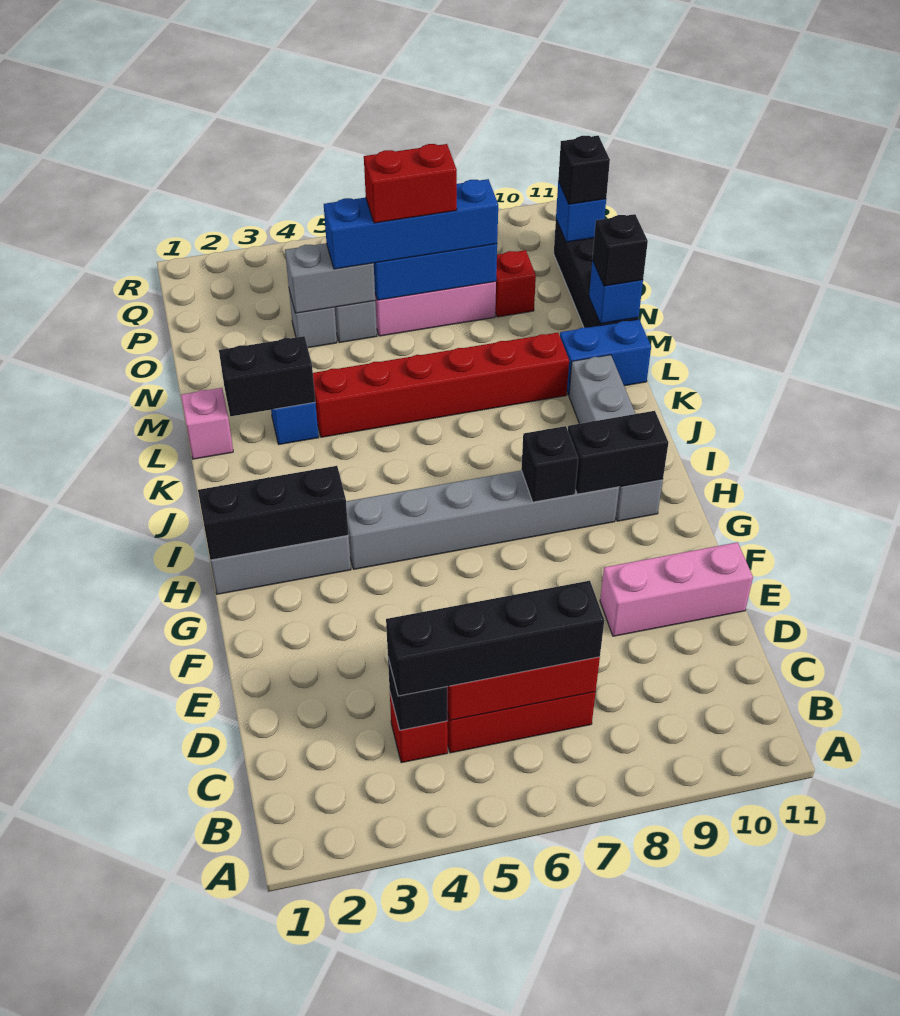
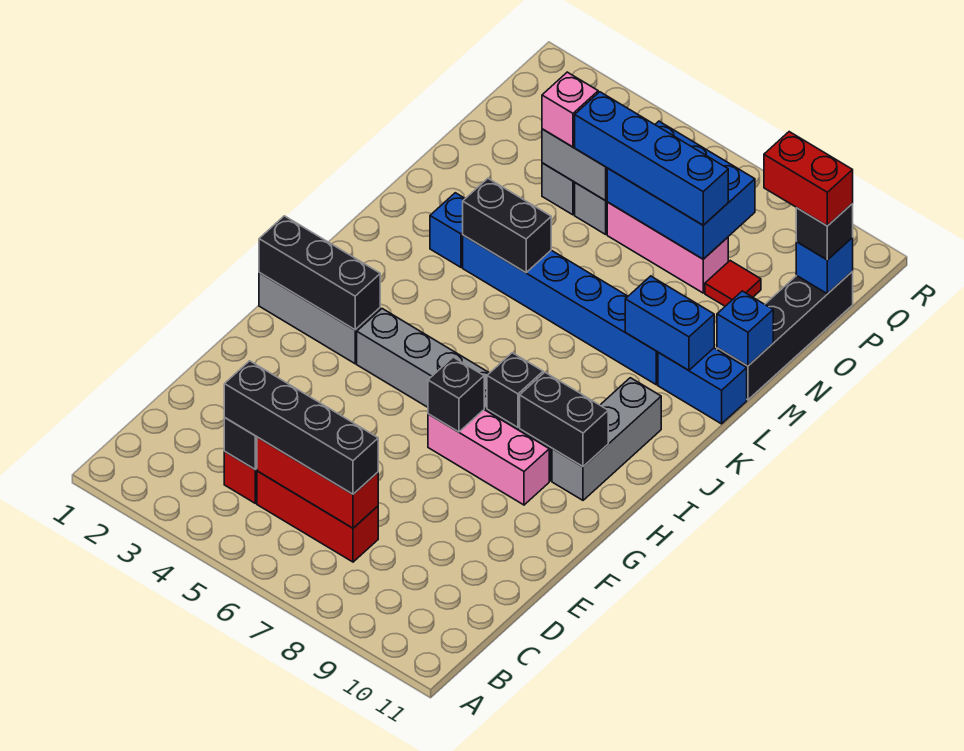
pink 1x3 brick [600,542,753,636] -> pink 1x3 brick moved to [428,410,549,505]
grey 1x4 brick [569,355,663,521] -> grey 1x3 brick [552,378,661,500]
pink 1x1 brick [181,388,233,459] -> pink 1x1 brick moved to [542,72,598,147]
black 1x2 brick [219,336,315,416] -> black 1x2 brick moved to [463,178,551,273]
red 1x6 brick [313,333,569,437] -> blue 1x6 brick [463,235,658,385]
none -> blue 1x2 brick [625,276,714,370]
black 1x1 brick [592,214,648,286] -> black 1x1 brick moved to [428,357,484,432]
red 1x2 brick [364,144,457,223] -> red 1x2 brick moved to [764,132,853,226]
red 1x1 brick [495,250,536,317] -> red 1x1 tile [705,261,761,306]

